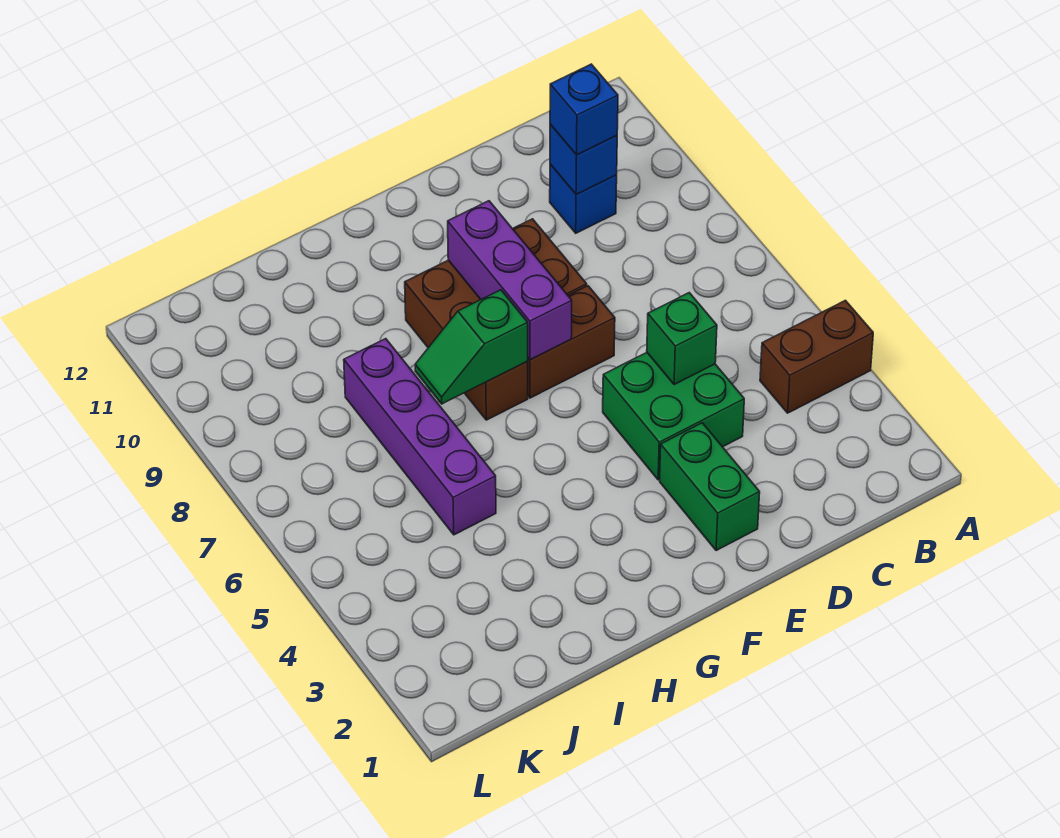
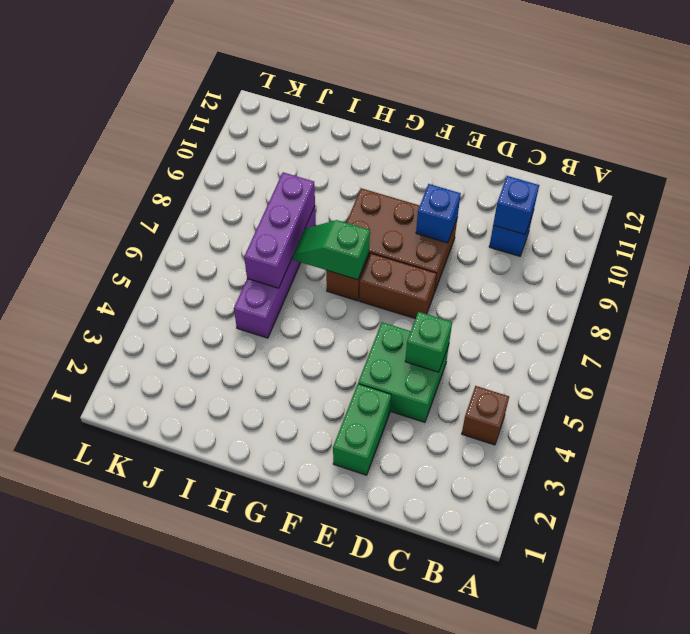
brown 1x2 brick [760,300,873,413] -> brown 1x1 brick [462,386,509,445]
blue 1x1 brick [550,64,618,155] -> blue 1x1 brick moved to [416,184,461,243]
purple 1x3 brick [448,201,572,360] -> purple 1x3 brick moved to [244,172,315,288]

